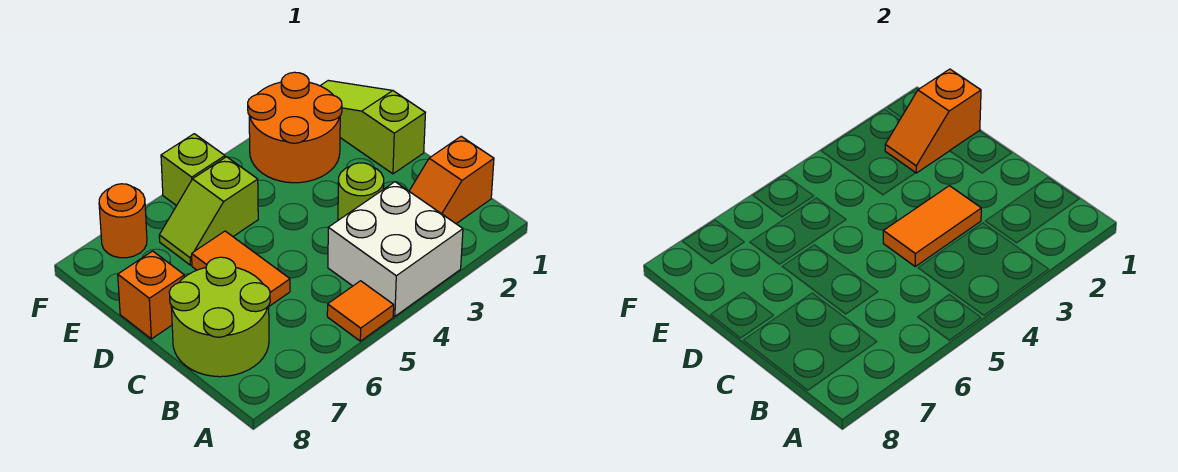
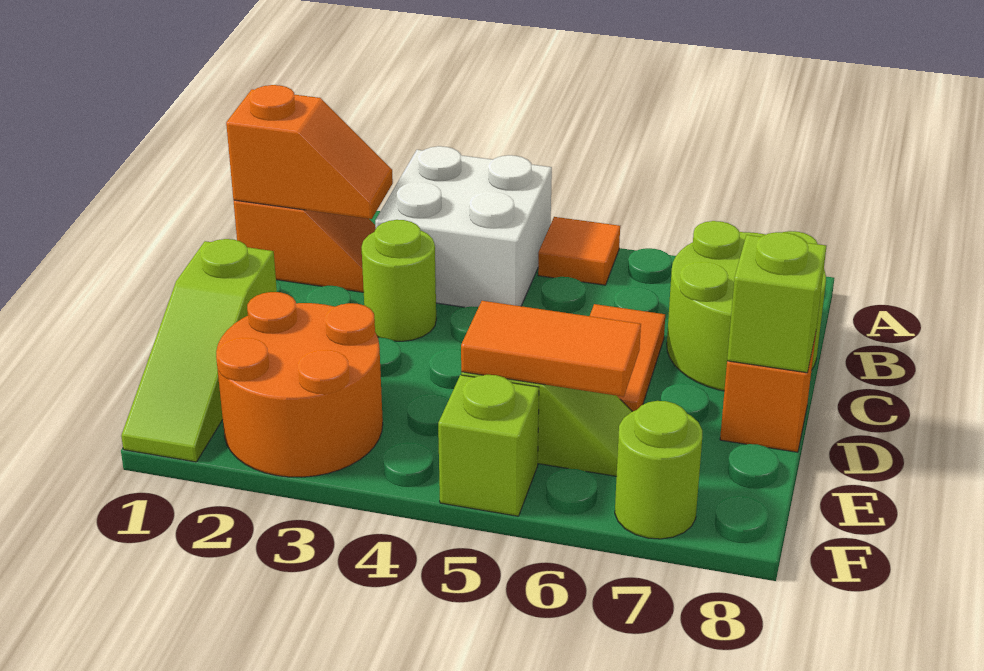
orange 1x2 tile [883,186,981,266] -> orange 1x2 tile moved to [461,301,641,397]
none -> lime 1x1 brick [727,232,826,373]
orange 1x2 slope [885,69,981,173] -> orange 1x2 slope moved to [226,85,393,219]
orange 1x1 round brick [99,184,147,258] -> lime 1x1 round brick [615,401,702,539]

